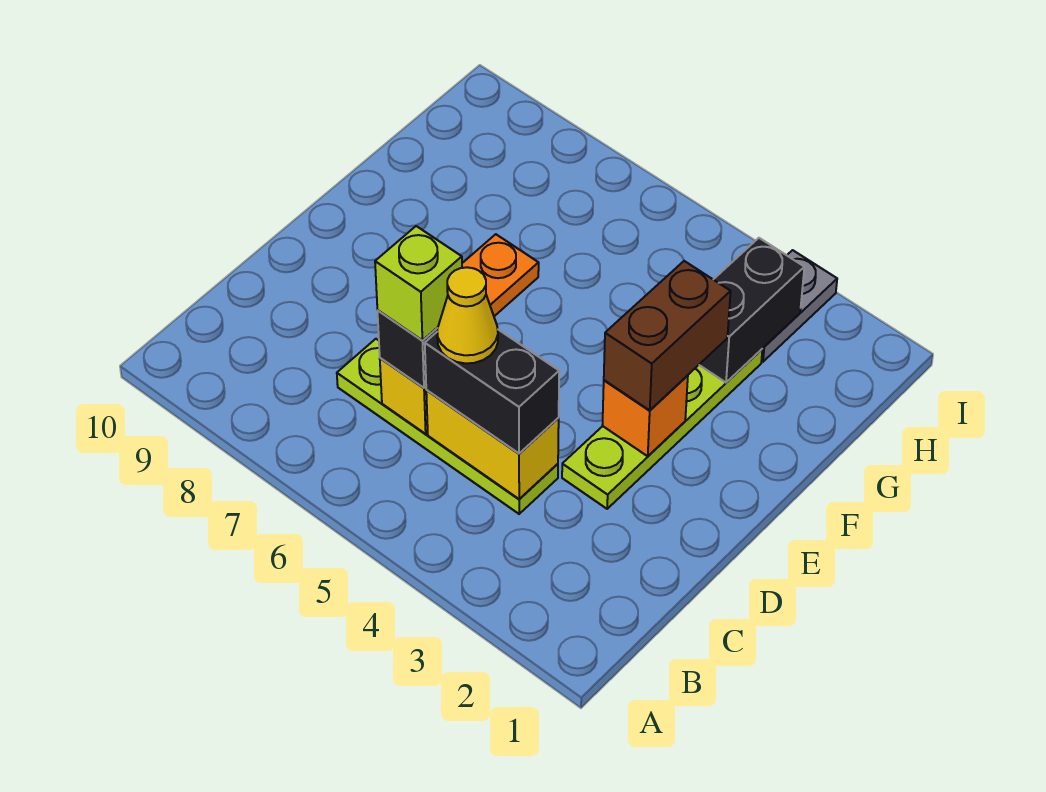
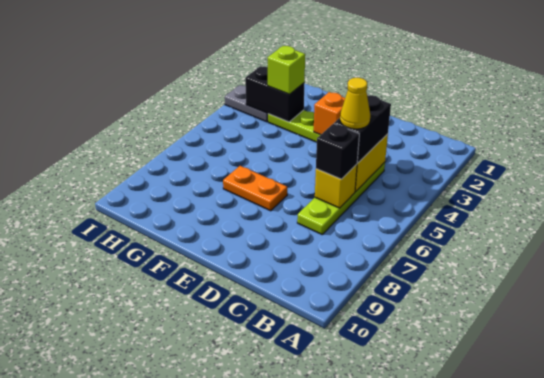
lime 1x1 brick [375,226,462,340] -> lime 1x1 brick moved to [267,46,305,94]
brown 1x2 brick [604,261,731,410] -> none

